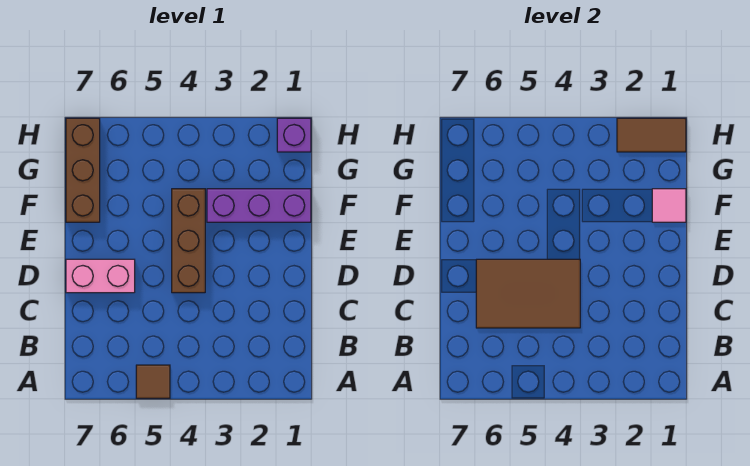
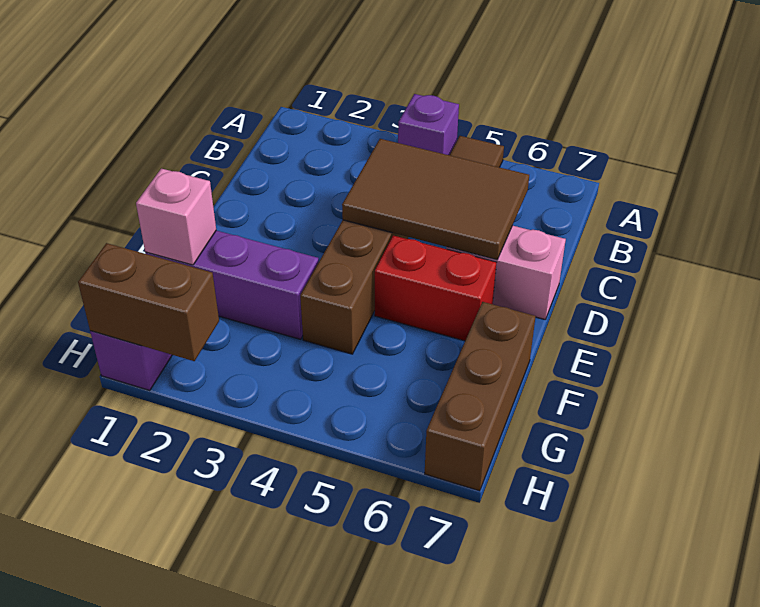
none -> purple 1x1 brick [398,94,459,155]
none -> red 1x2 brick [375,235,496,341]
pink 1x1 tile [652,189,686,222] -> pink 1x1 brick [136,169,216,265]
brown 1x2 tile [617,118,686,152] -> brown 1x2 brick [78,243,219,361]

